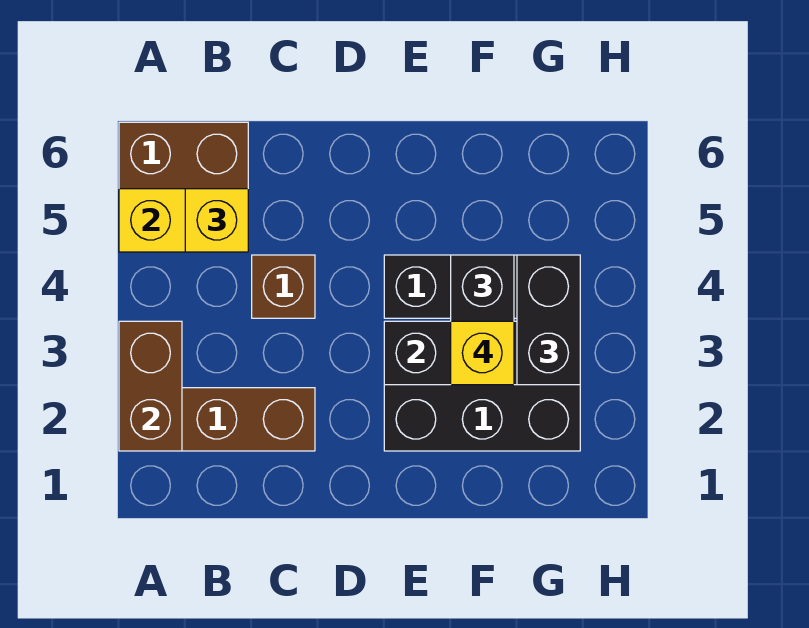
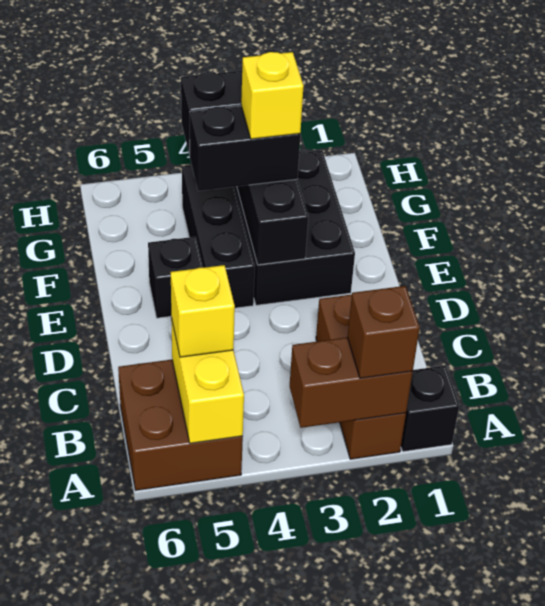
none -> black 1x1 brick [401,366,459,452]
brown 1x1 brick [252,255,315,318] -> brown 1x1 brick moved to [347,286,420,378]
none -> black 1x1 brick [148,237,203,318]

